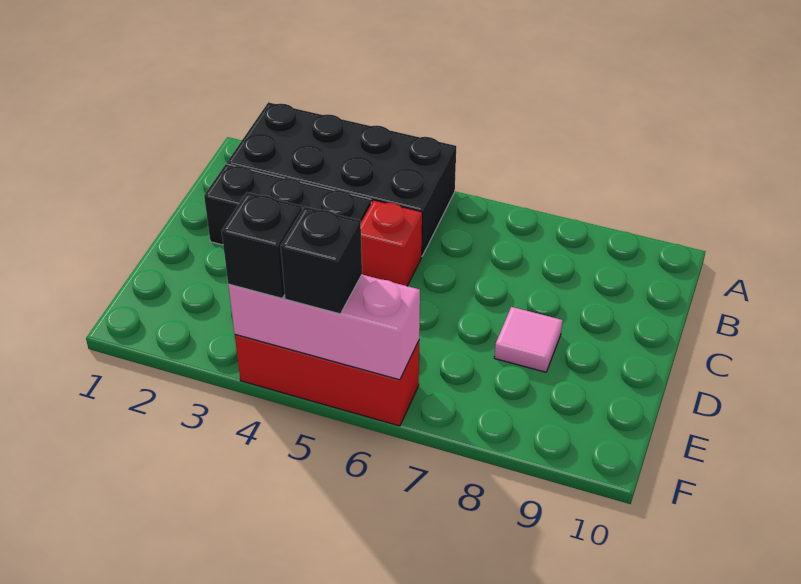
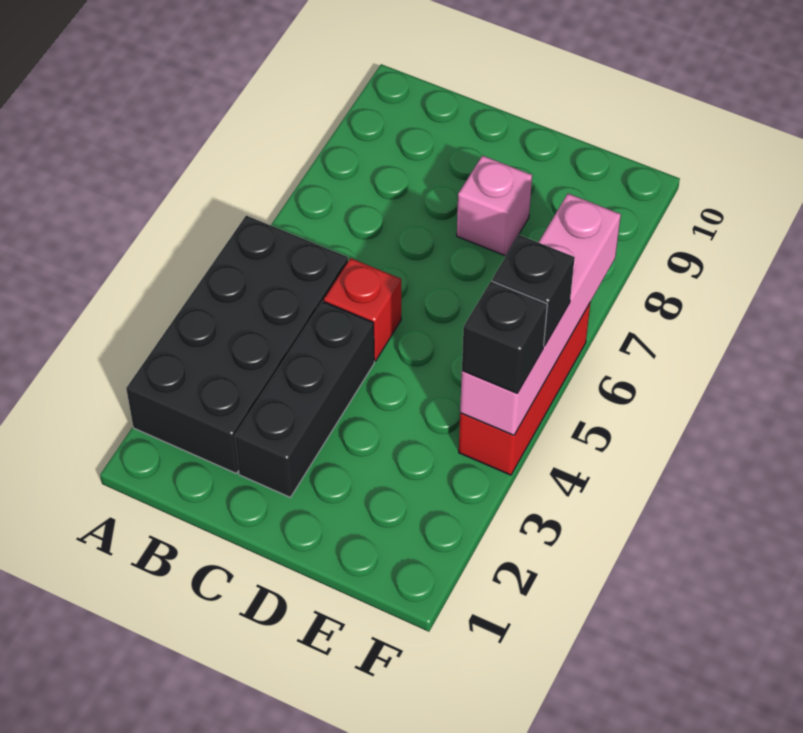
pink 1x1 tile [494,307,563,372] -> pink 1x1 brick [457,155,532,256]
pink 1x3 brick [228,275,420,380] -> pink 1x4 brick [460,194,621,435]

